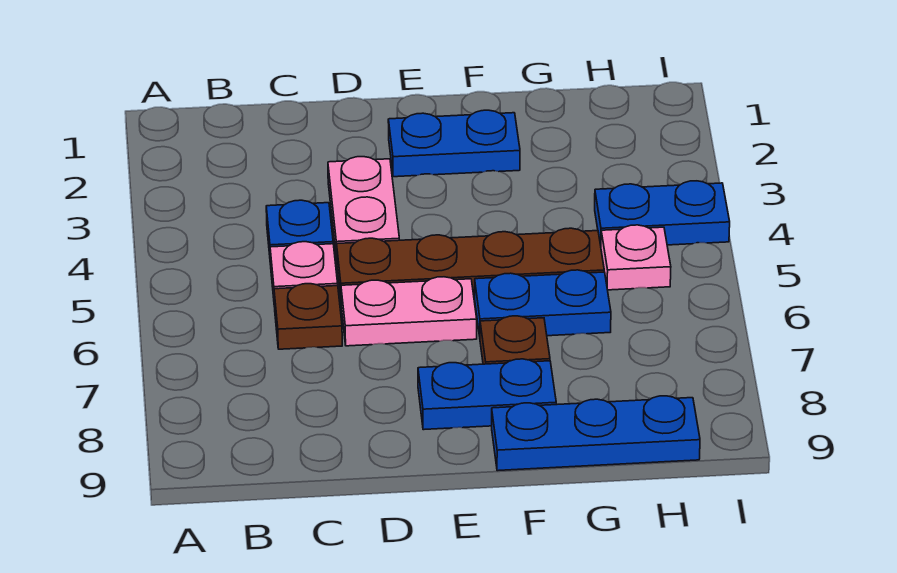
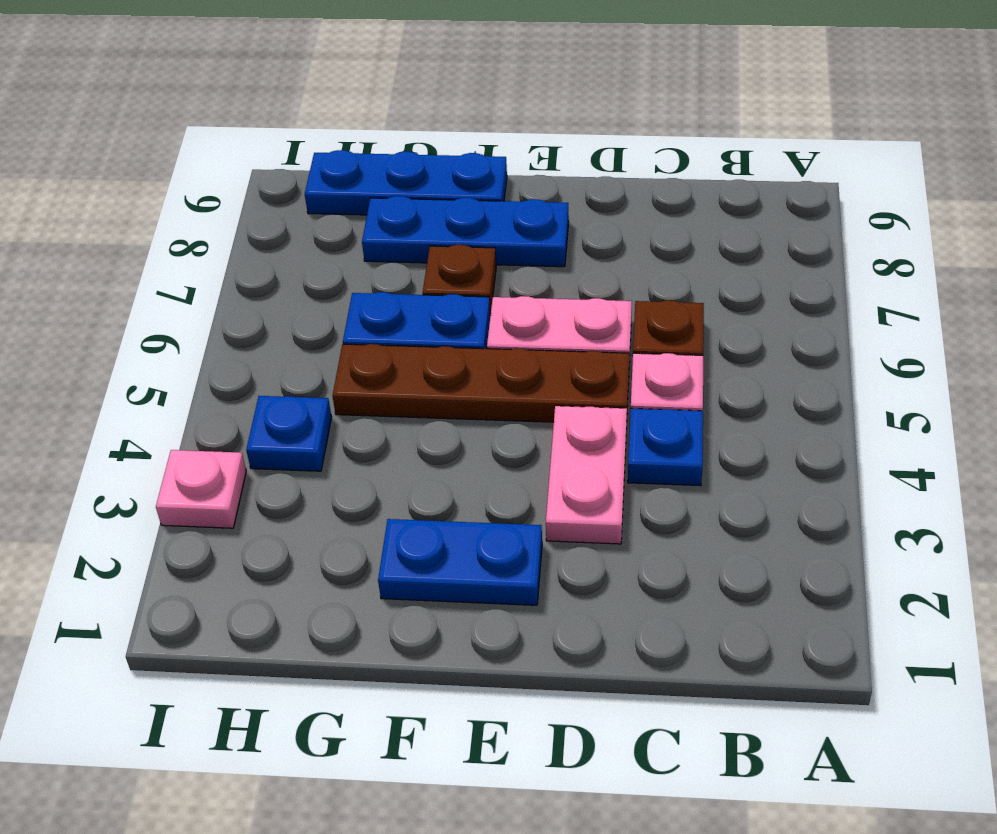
blue 1x2 plate [418,359,556,430] -> blue 1x3 plate [362,196,569,267]
blue 1x2 plate [595,181,730,245] -> blue 1x1 plate [246,396,332,471]
pink 1x1 plate [601,225,671,290] -> pink 1x1 plate moved to [156,450,246,528]

